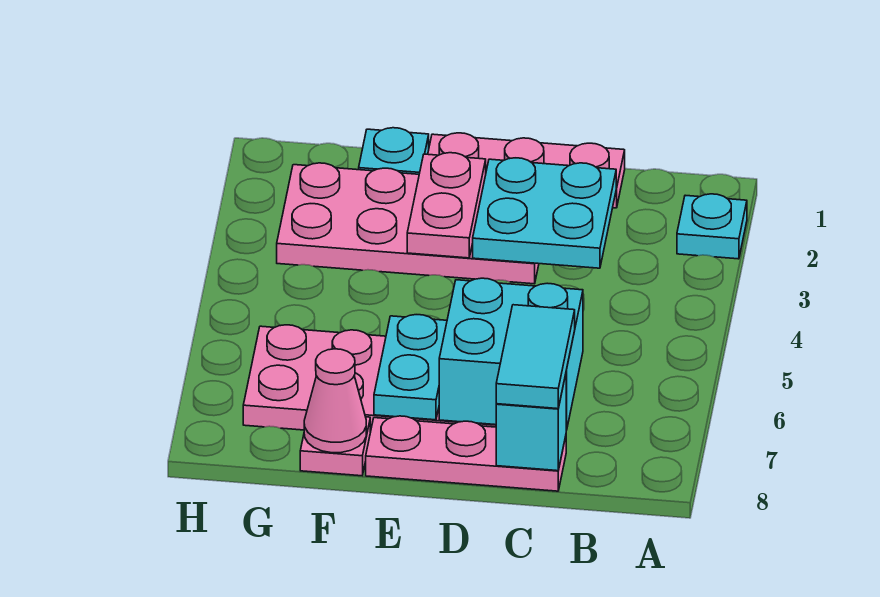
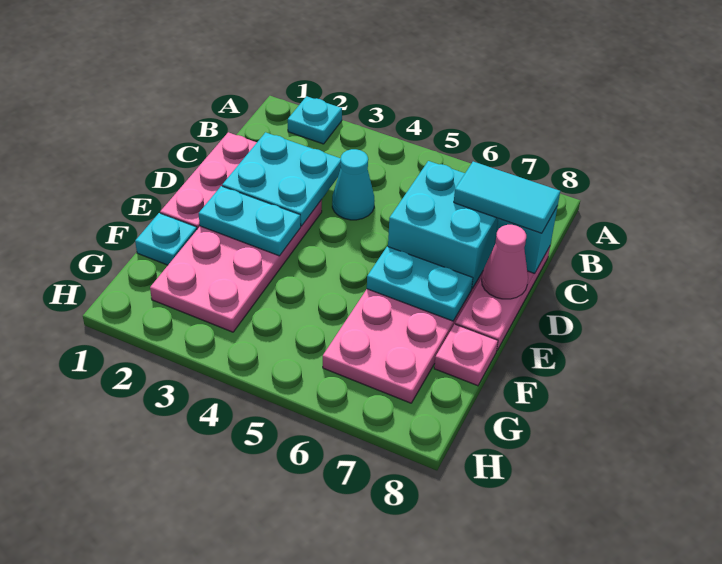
none -> cyan 1x1 cone [332,149,375,220]
pink 1x2 plate [407,153,486,258] -> cyan 1x2 plate [199,186,301,256]
pink 1x1 cone [304,349,366,453] -> pink 1x1 cone moved to [482,225,528,299]

